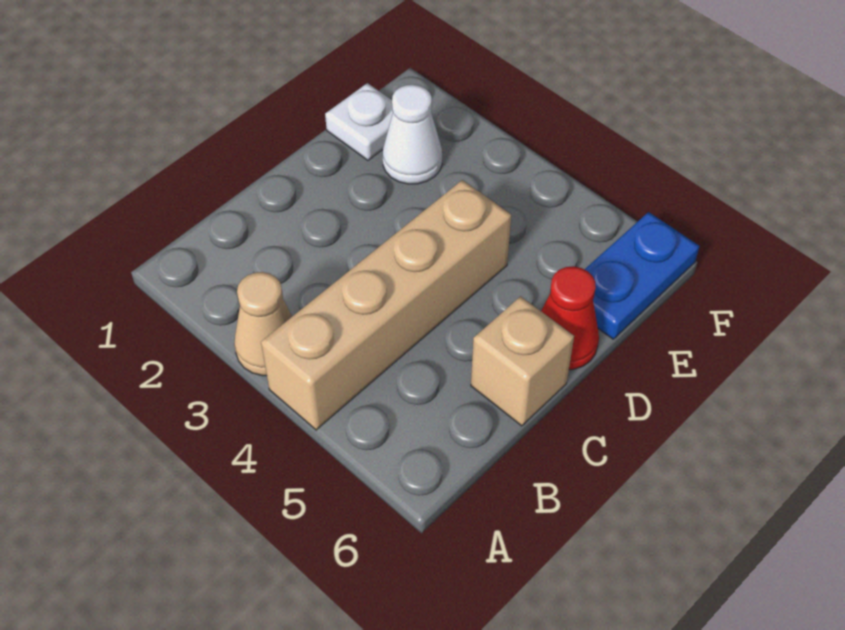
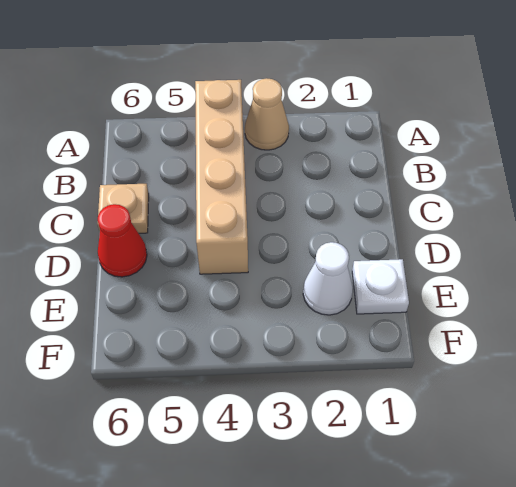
tan 1x1 brick [471,296,574,426] -> tan 1x1 plate [98,184,149,233]
blue 1x2 plate [585,212,699,339] -> none

